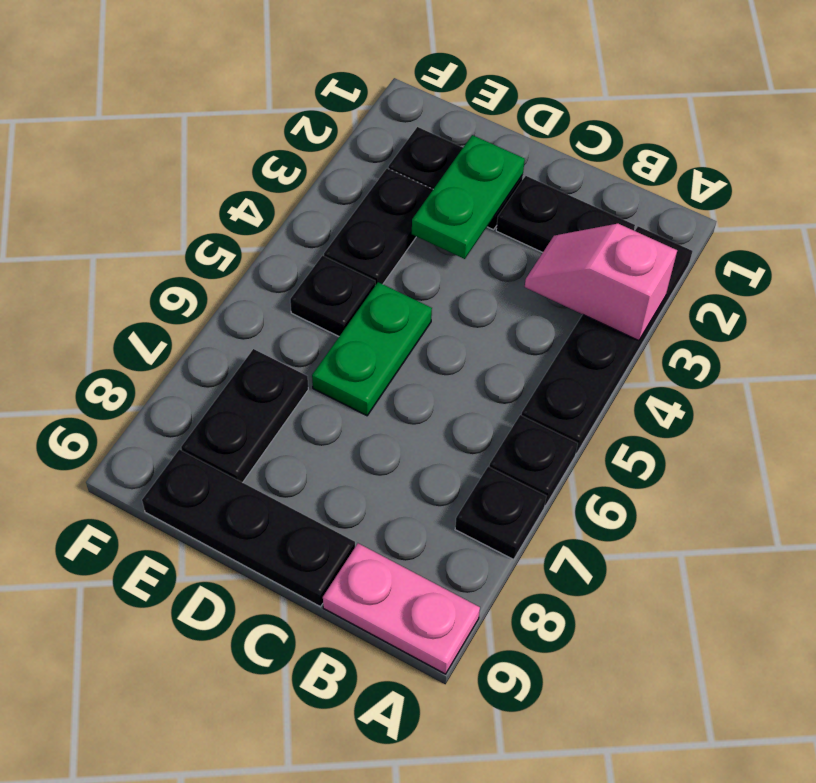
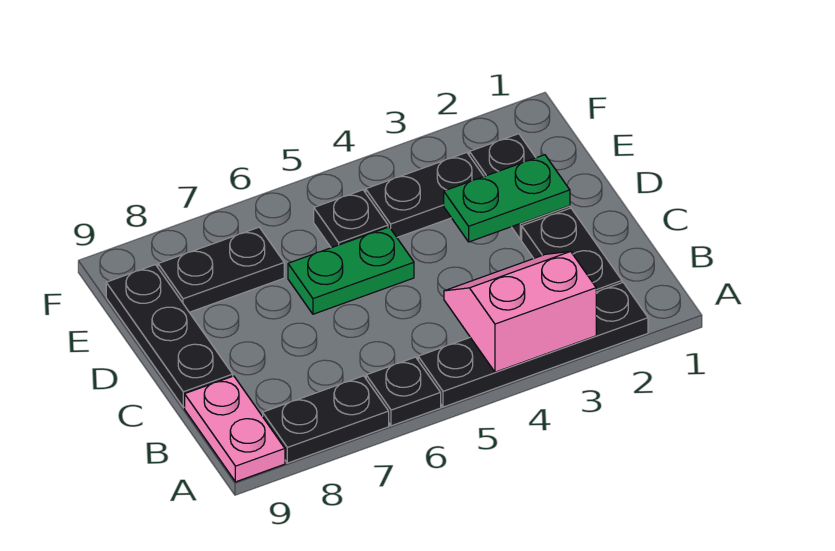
pink 1x2 slope [525,224,677,341] -> pink 2x2 slope [444,252,596,372]
black 1x1 plate [455,467,546,560] -> black 1x2 plate [263,376,389,463]

